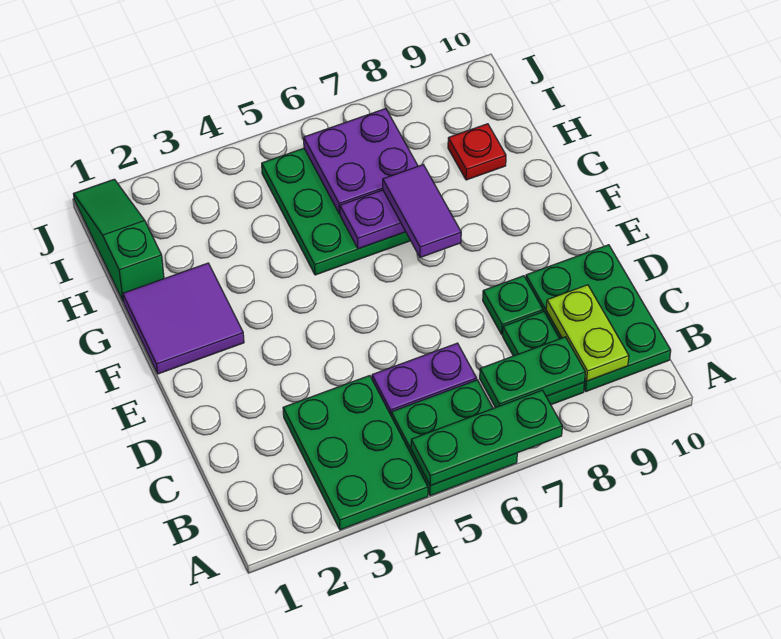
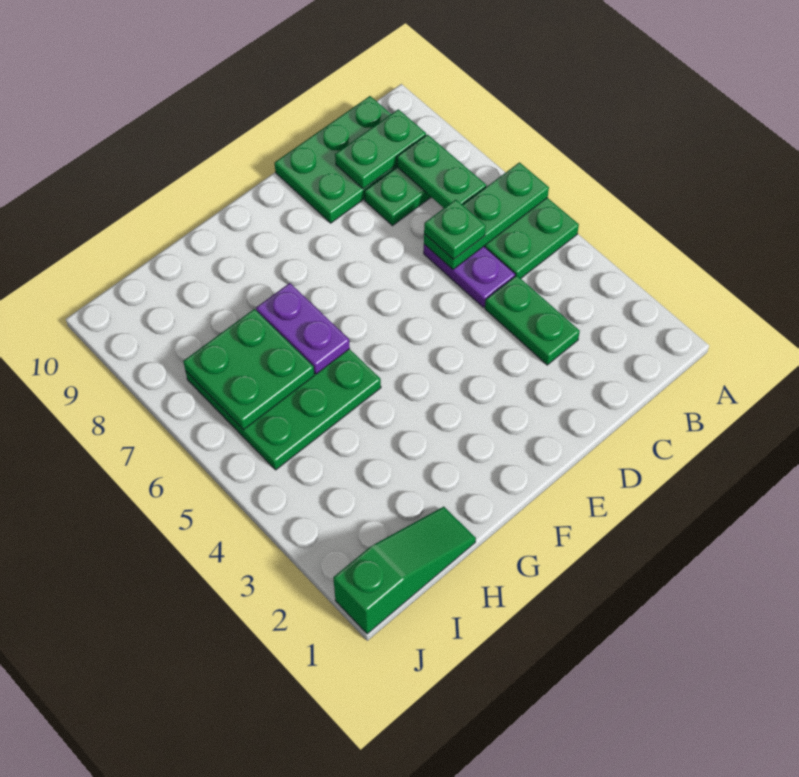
green 2x3 plate [283,376,428,530] -> green 1x2 plate [485,276,580,365]
green 1x3 plate [411,390,562,486] -> green 1x3 plate turned to [424,163,549,269]
lime 1x2 plate [546,285,629,381] -> green 1x2 plate [335,109,426,189]
green 1x1 plate [483,276,543,335] -> green 1x1 plate moved to [424,200,486,260]
purple 2x2 tile [123,263,244,374] -> none
purple 1x2 tile [383,165,461,258] -> none
green 1x3 slope [74,179,164,302] -> green 1x3 slope turned to [333,507,476,634]
purple 2x2 plate [304,108,418,214] -> green 2x2 plate [183,309,314,430]
red 1x1 plate [448,124,506,180] -> none

